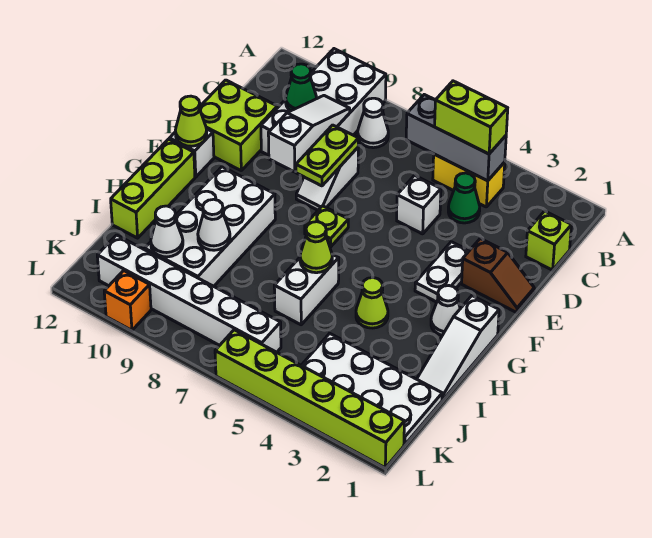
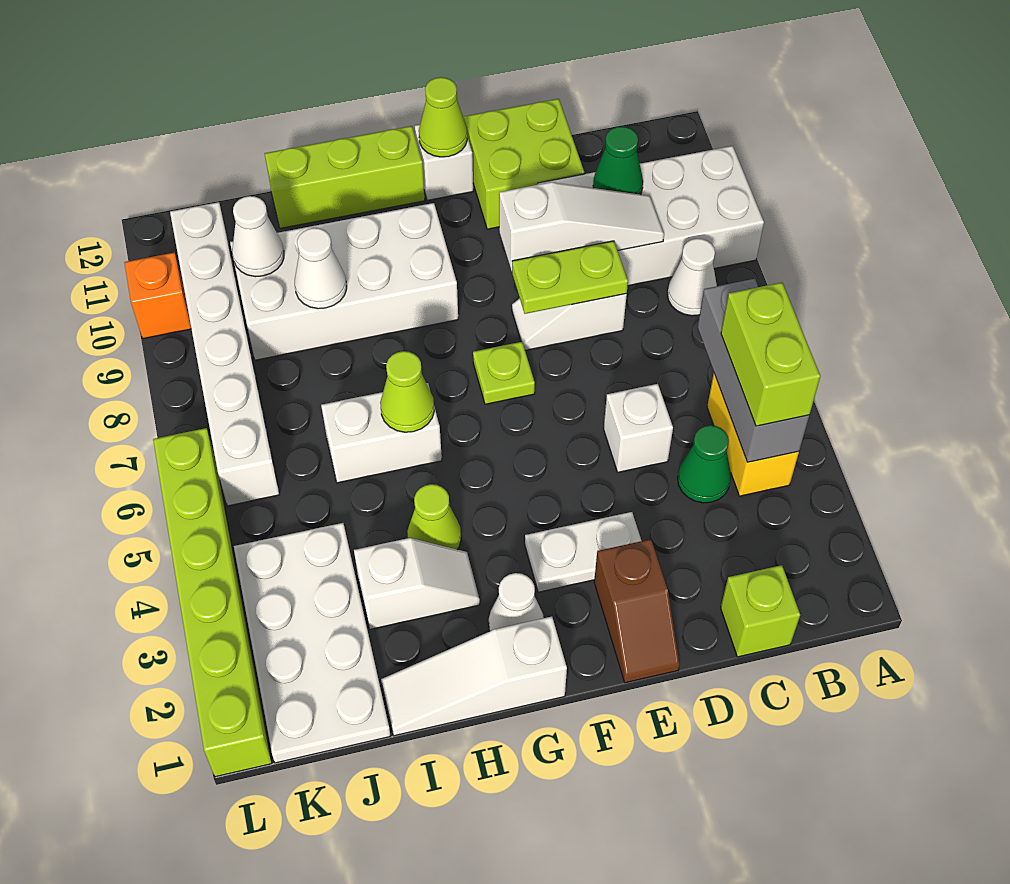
none -> white 1x2 slope [354,538,480,629]

